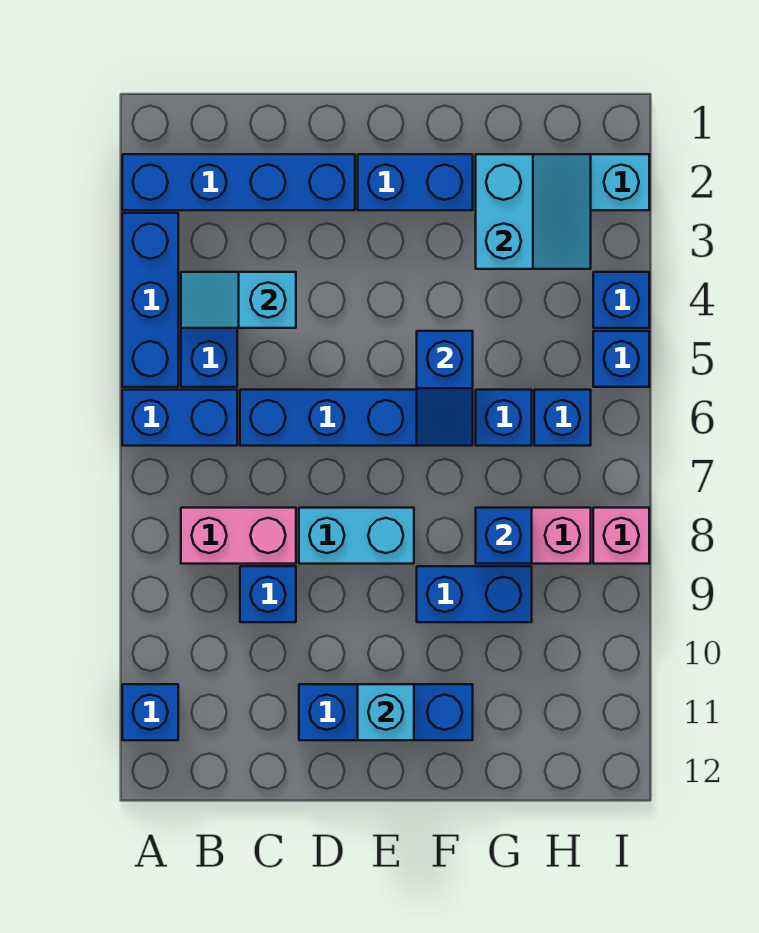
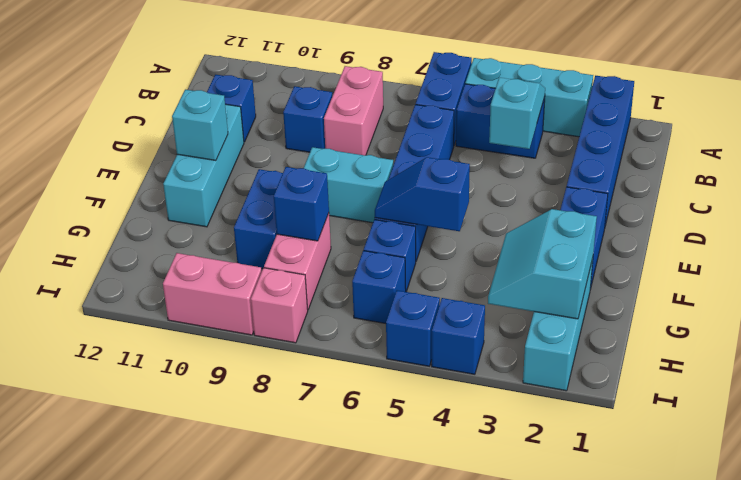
blue 1x3 brick [122,213,178,387] -> cyan 1x3 brick [465,58,593,137]
blue 1x1 brick [122,684,178,740] -> blue 1x1 brick moved to [207,75,256,142]
cyan 1x2 brick [299,508,414,564] -> cyan 1x2 brick turned to [304,147,393,223]
blue 1x3 brick [299,684,473,740] -> cyan 1x3 brick [163,104,244,227]
cyan 2x2 slope [476,154,591,269] -> cyan 2x2 slope turned to [488,209,597,319]
none -> pink 1x2 brick [163,253,262,335]

